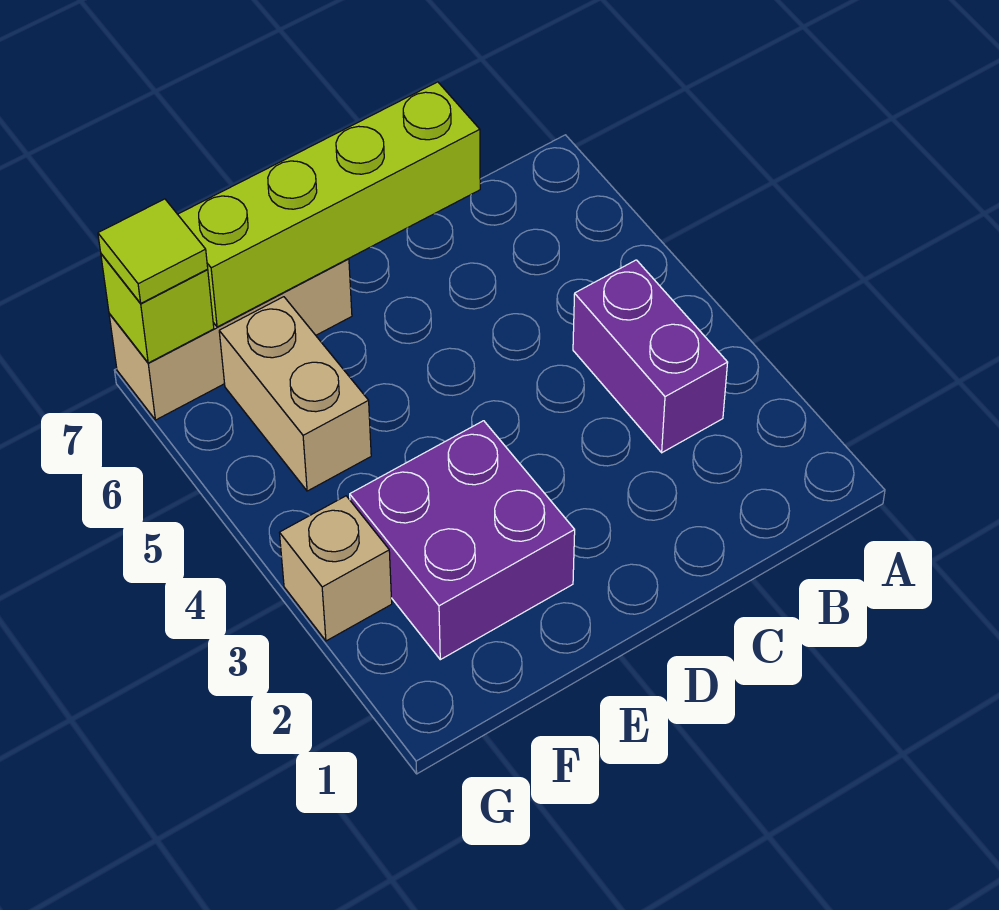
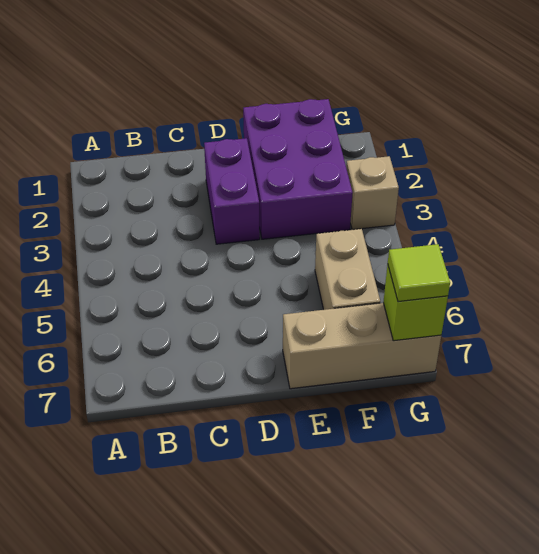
purple 1x2 brick [573,260,728,453] -> purple 1x2 brick moved to [204,138,260,244]
lime 1x4 brick [178,82,480,327] -> none
purple 2x2 brick [350,421,575,660] -> purple 2x3 brick [243,99,353,239]

